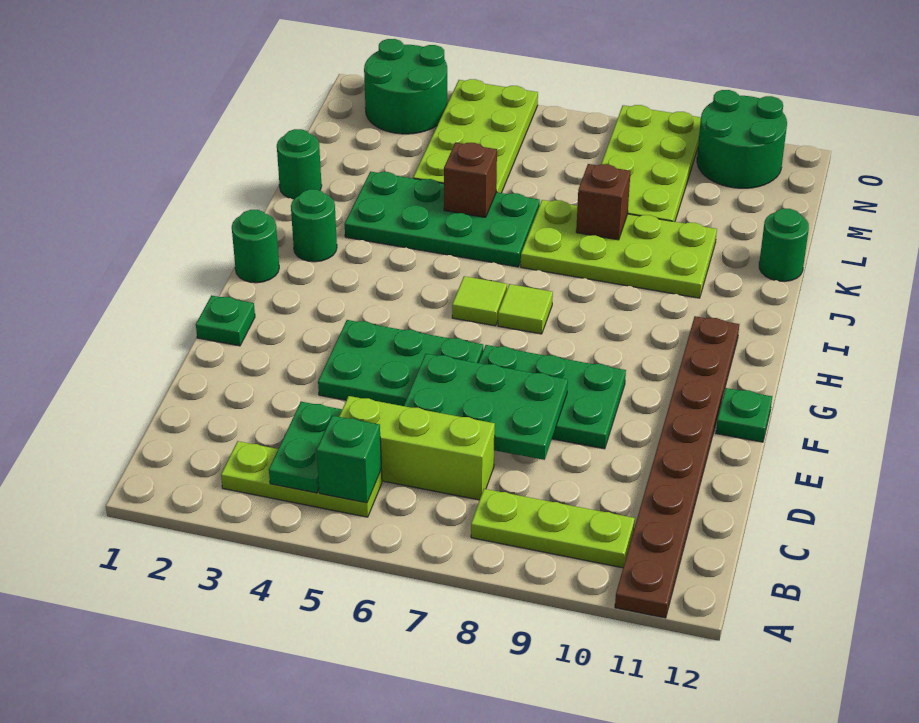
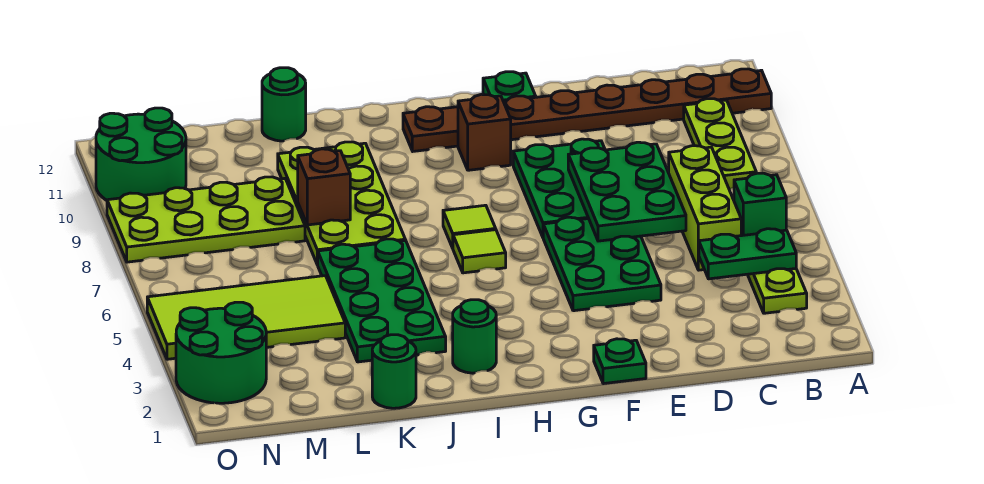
green 1x1 round brick [232,210,279,283] -> none
brown 1x1 brick [444,142,497,217] -> brown 1x1 brick moved to [458,94,511,170]
lime 2x4 plate [413,79,538,193] -> lime 2x4 tile [147,276,345,359]

